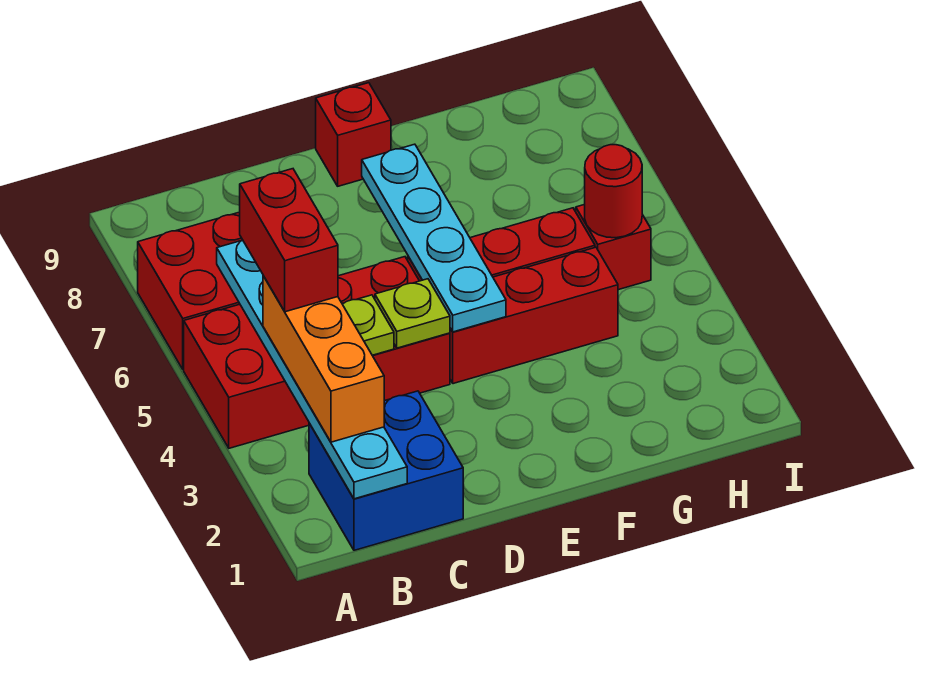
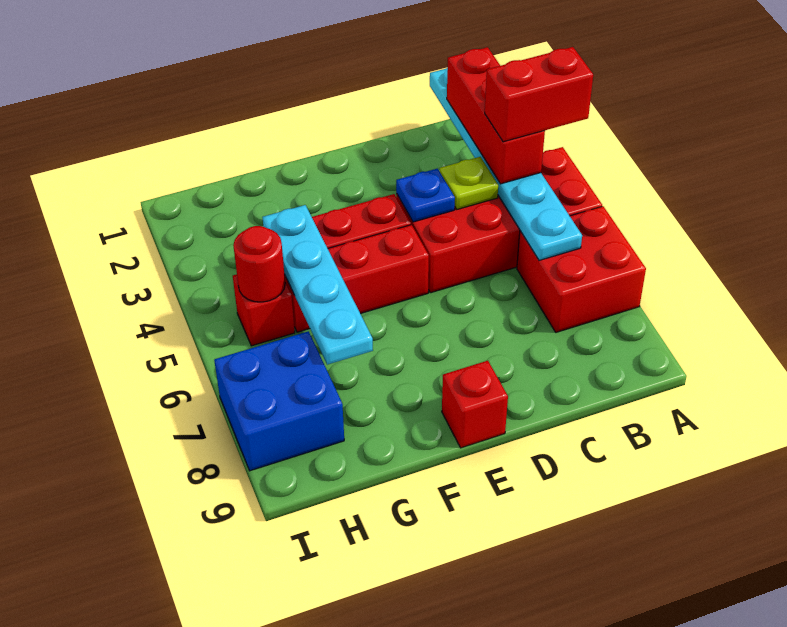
blue 2x2 brick [309,391,463,550] -> blue 2x2 brick moved to [214,331,344,471]
orange 1x3 brick [263,276,384,442] -> red 1x3 brick [447,47,545,184]
red 1x2 brick [240,169,338,312] -> red 1x2 brick turned to [485,47,593,142]
lime 1x1 plate [375,279,450,348] -> blue 1x1 plate [396,169,455,222]
cyan 1x4 plate [362,144,506,332] -> cyan 1x4 plate moved to [263,205,373,365]

